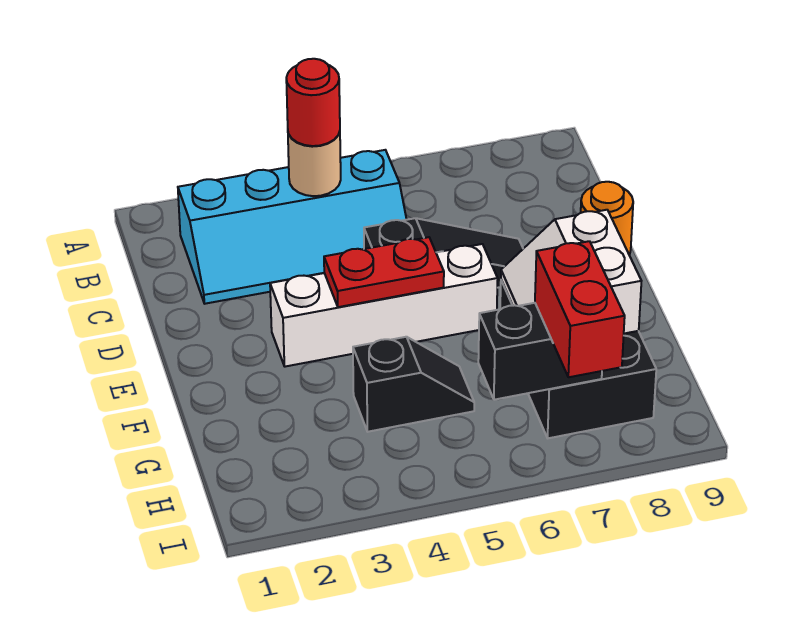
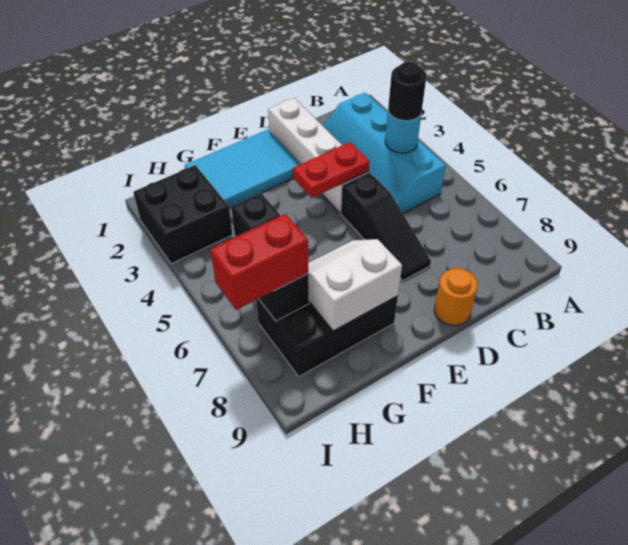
tan 1x1 round brick [288,132,341,196] -> cyan 1x1 round brick [385,111,421,153]
red 1x1 round brick [286,59,340,146] -> black 1x1 round brick [388,62,427,121]
none -> cyan 2x3 tile [185,130,300,207]
white 1x4 brick [270,244,498,367] -> white 1x4 brick moved to [268,98,369,213]
red 1x2 plate [324,237,444,307] -> red 1x2 plate turned to [293,142,370,198]
none -> black 2x2 brick [133,165,232,264]

